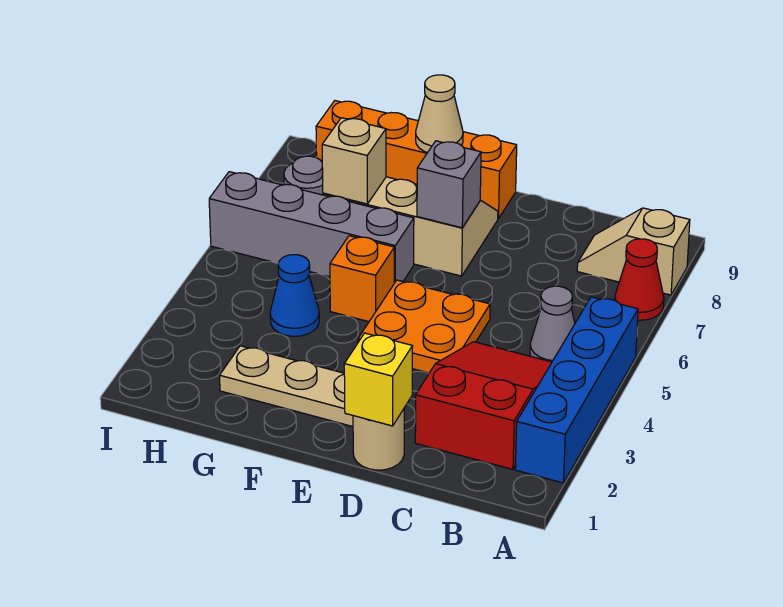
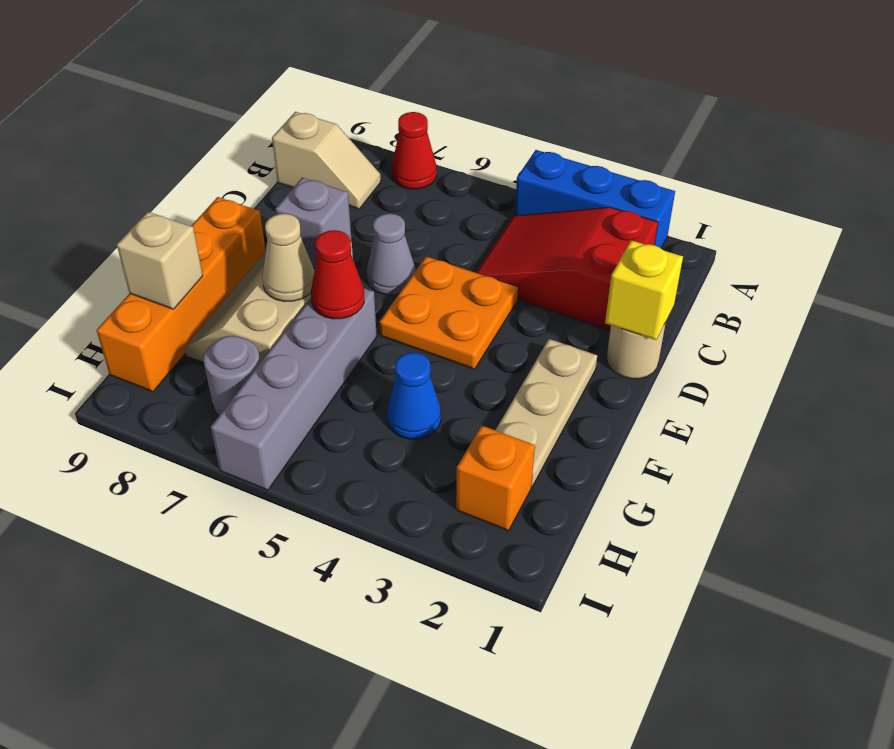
blue 1x4 brick [515,297,638,483] -> blue 1x3 brick [515,150,675,248]
tan 1x2 slope [577,208,690,295] -> tan 1x2 slope turned to [272,112,381,209]
grey 1x1 cone [530,286,575,362] -> grey 1x1 cone moved to [367,214,415,295]
orange 1x1 brick [330,236,394,322] -> orange 1x1 brick moved to [456,425,535,531]
none -> red 1x1 cone [311,230,364,319]
tan 1x1 cone [416,75,463,153] -> tan 1x1 cone moved to [262,214,315,302]
tan 1x1 brick [322,118,386,204] -> tan 1x1 brick moved to [117,212,203,309]

